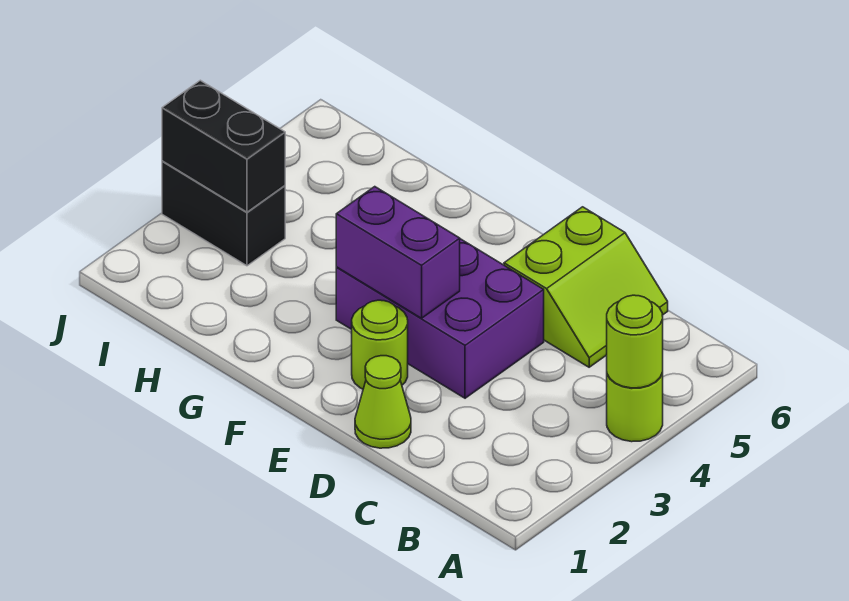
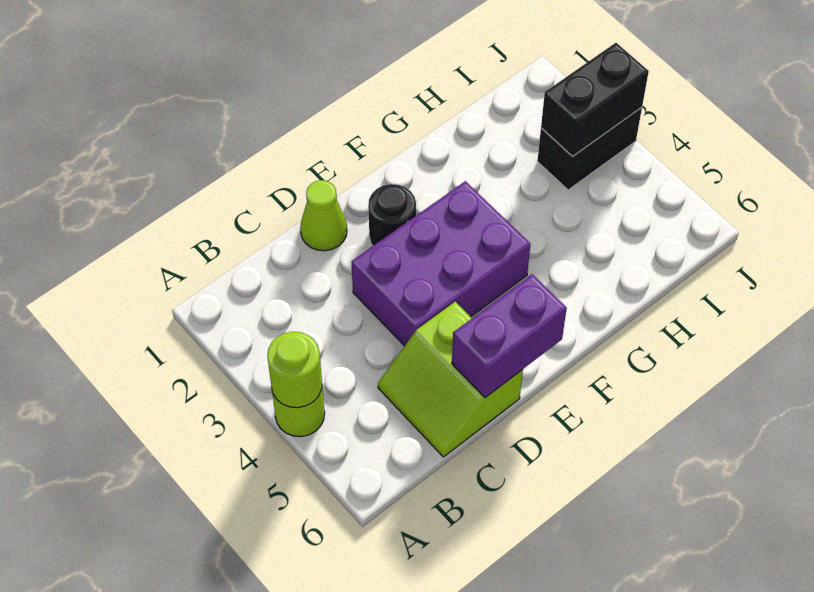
lime 1x1 round brick [352,300,408,389] -> black 1x1 round brick [368,184,416,246]
purple 1x2 brick [336,187,460,318] -> purple 1x2 brick moved to [452,274,567,398]

